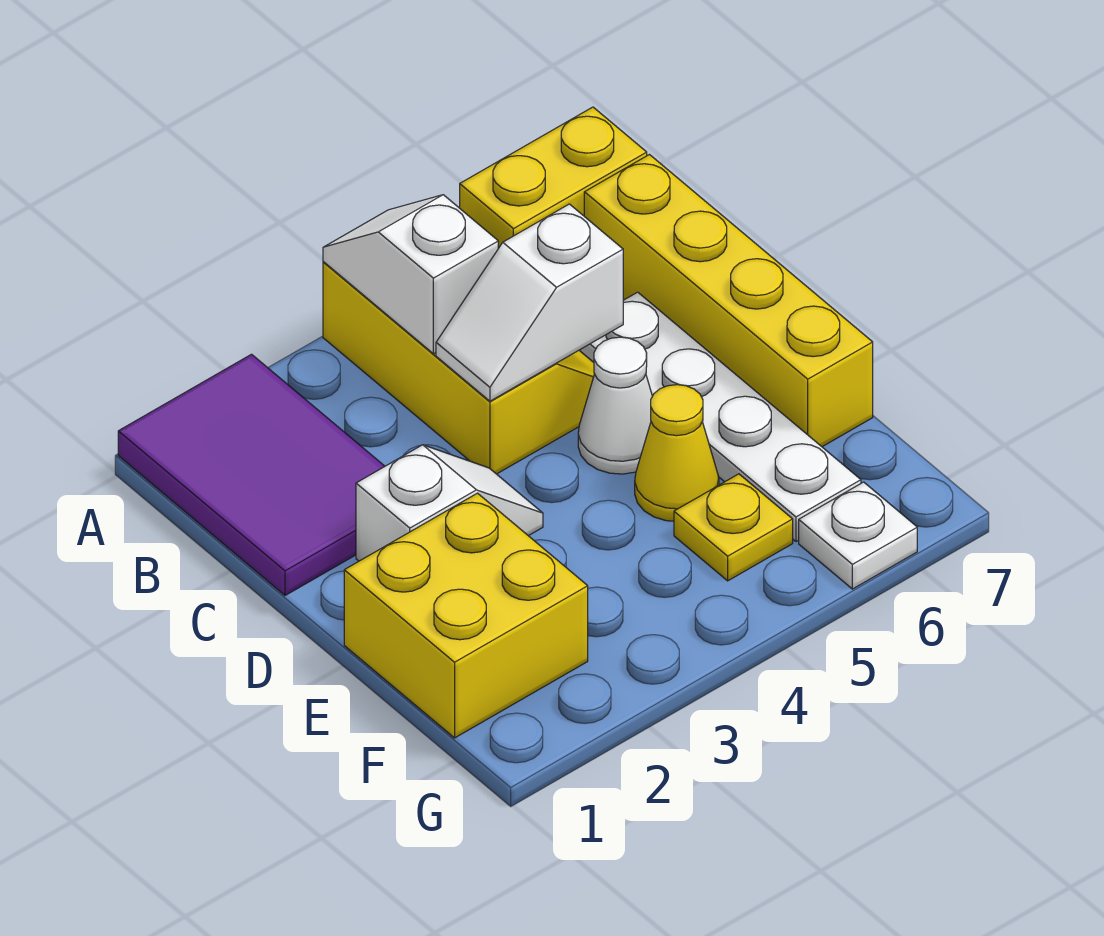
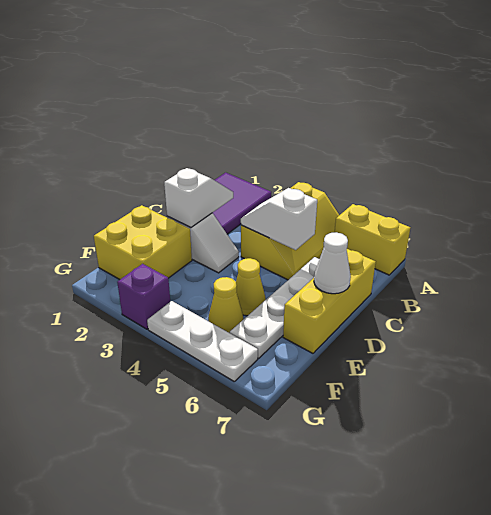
white 1x2 slope [323,195,498,354] -> white 1x2 slope moved to [164,168,233,228]
yellow 1x4 brick [584,155,873,447] -> yellow 1x3 brick [283,249,376,353]
white 1x1 cone [578,337,652,474] -> white 1x1 cone moved to [314,232,351,294]
yellow 1x1 plate [674,474,793,581] -> yellow 1x1 cone [208,277,243,333]
none -> purple 1x1 brick [117,264,170,329]
white 1x1 plate [799,482,917,589] -> white 1x3 plate [147,301,258,381]

